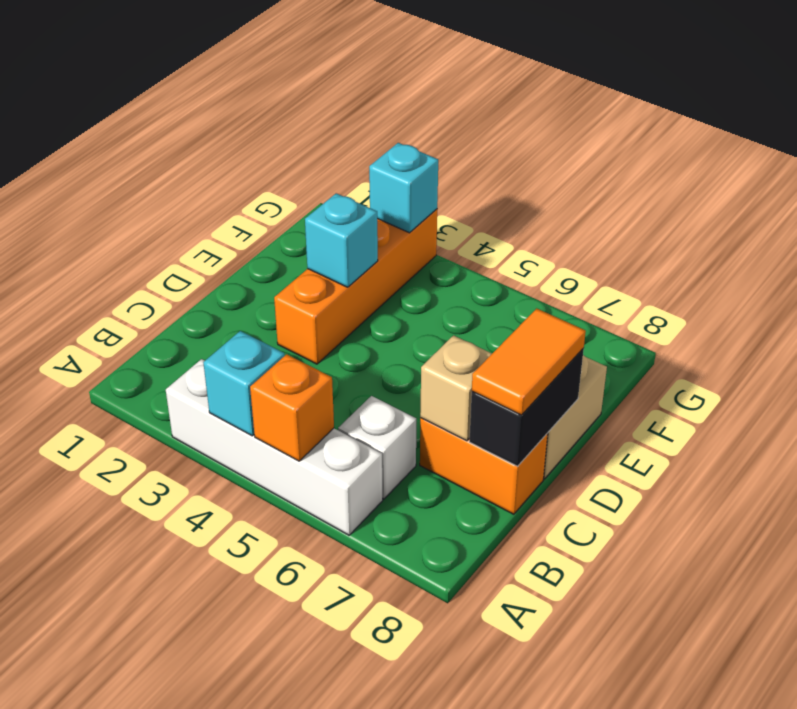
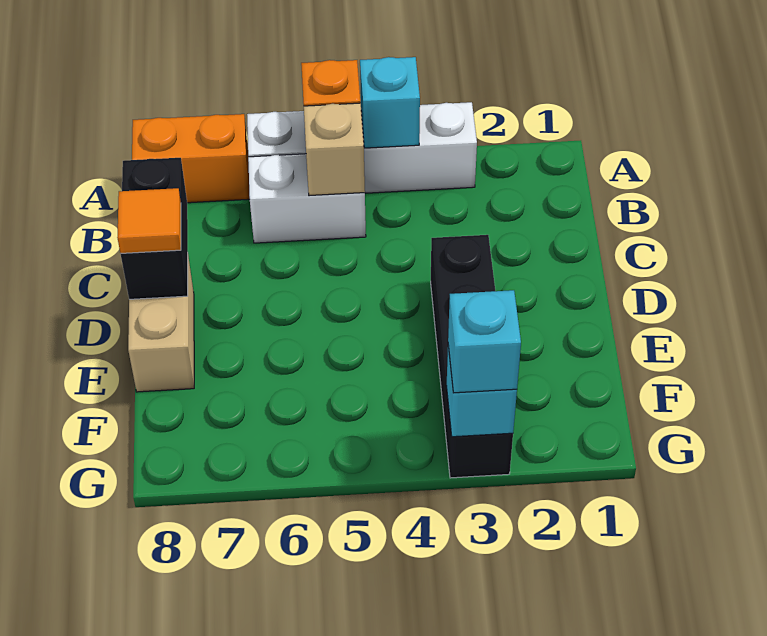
white 1x1 brick [338,396,416,499] -> white 1x2 brick [248,154,366,243]
orange 1x2 brick [420,418,548,514] -> orange 1x2 brick moved to [132,114,250,203]
tan 1x1 brick [420,335,492,441] -> tan 1x1 brick moved to [304,103,365,196]
orange 1x2 tile [472,308,586,415] -> orange 1x1 tile [117,188,181,253]
orange 1x4 brick [274,209,437,364] -> black 1x4 brick [431,235,513,478]
cyan 1x1 brick [305,193,378,287] -> cyan 1x1 brick moved to [448,290,521,393]

